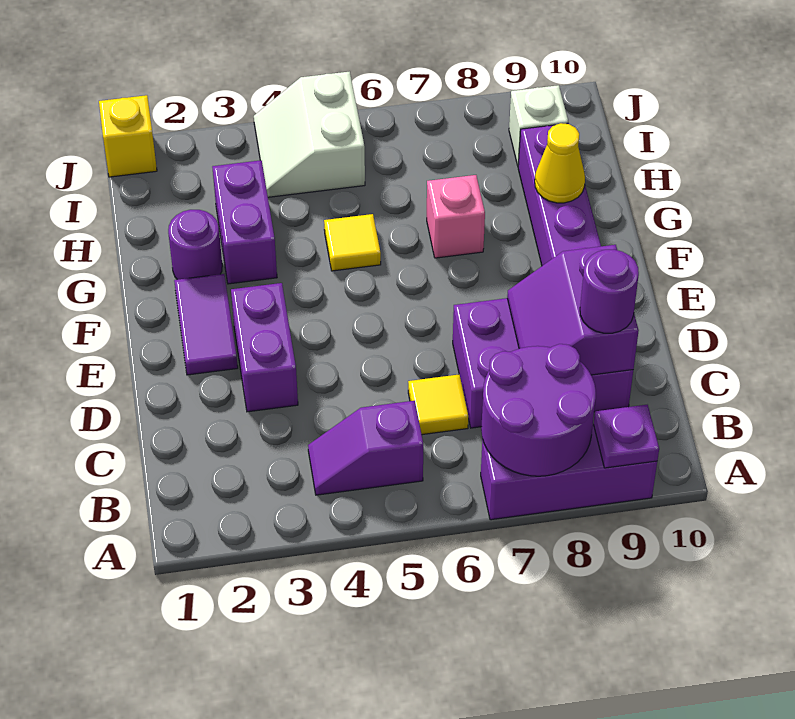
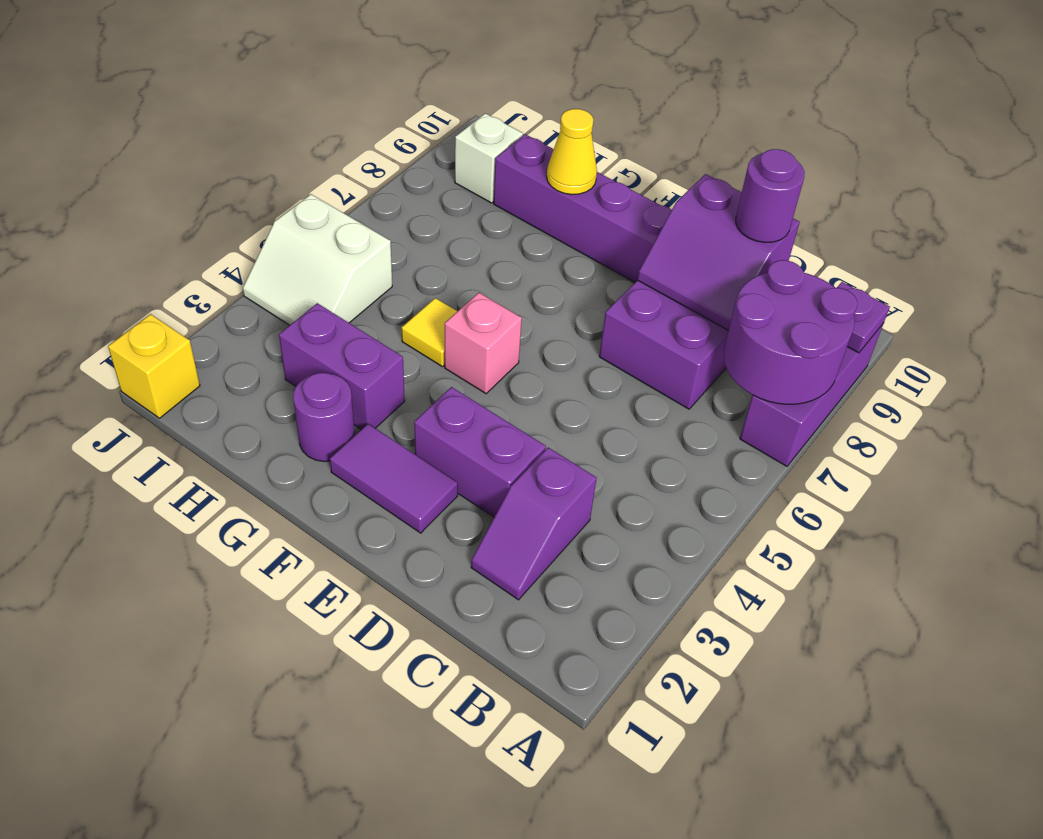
purple 1x2 slope [308,401,423,495] -> purple 1x2 slope moved to [471,448,596,600]
yellow 1x1 tile [408,375,468,435] -> none
pink 1x1 brick [427,175,485,258] -> pink 1x1 brick moved to [445,293,522,394]

